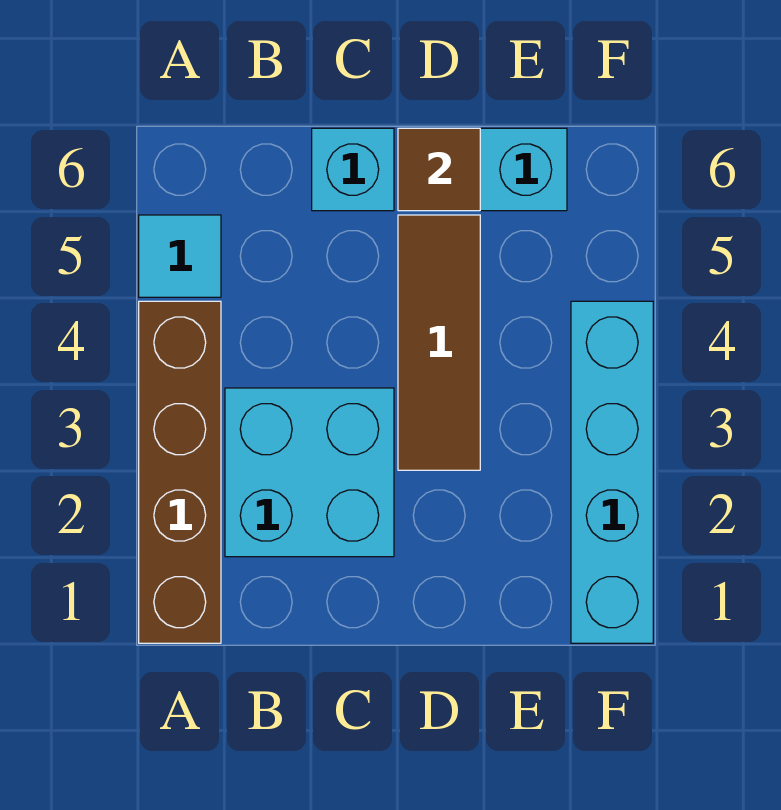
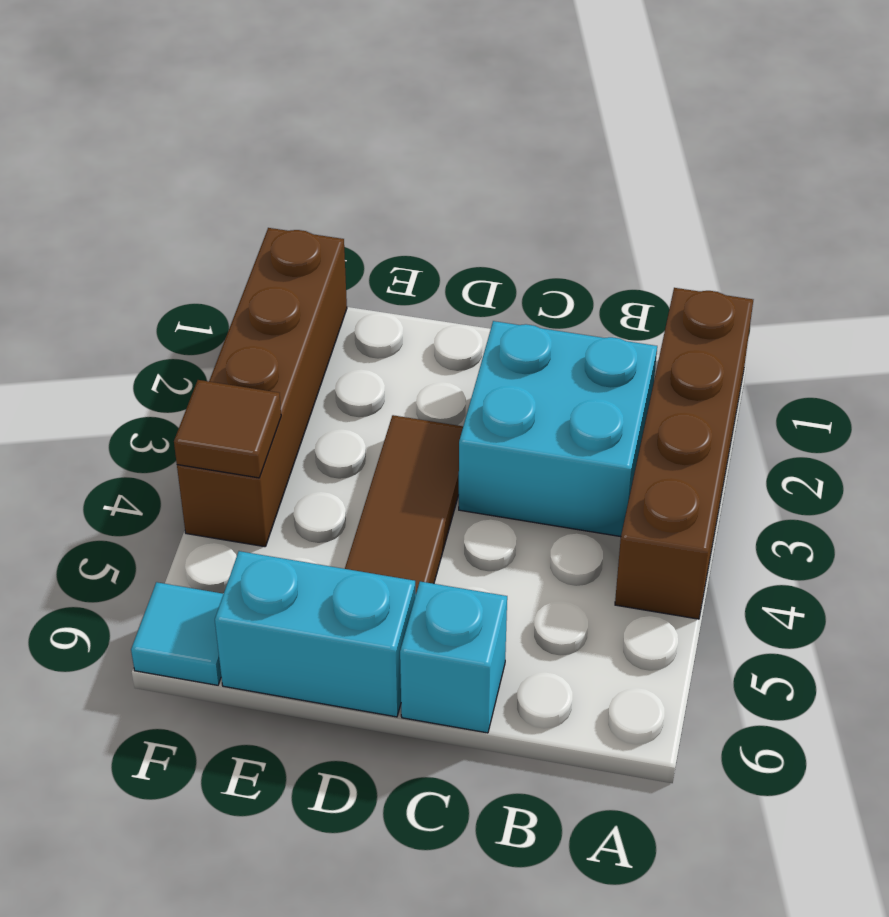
cyan 1x1 tile [139,215,221,297] -> cyan 1x1 tile moved to [131,582,223,685]
brown 1x1 tile [398,128,480,211] -> brown 1x1 tile moved to [174,380,281,478]
cyan 1x4 brick [571,301,653,643] -> brown 1x4 brick [177,228,347,547]

